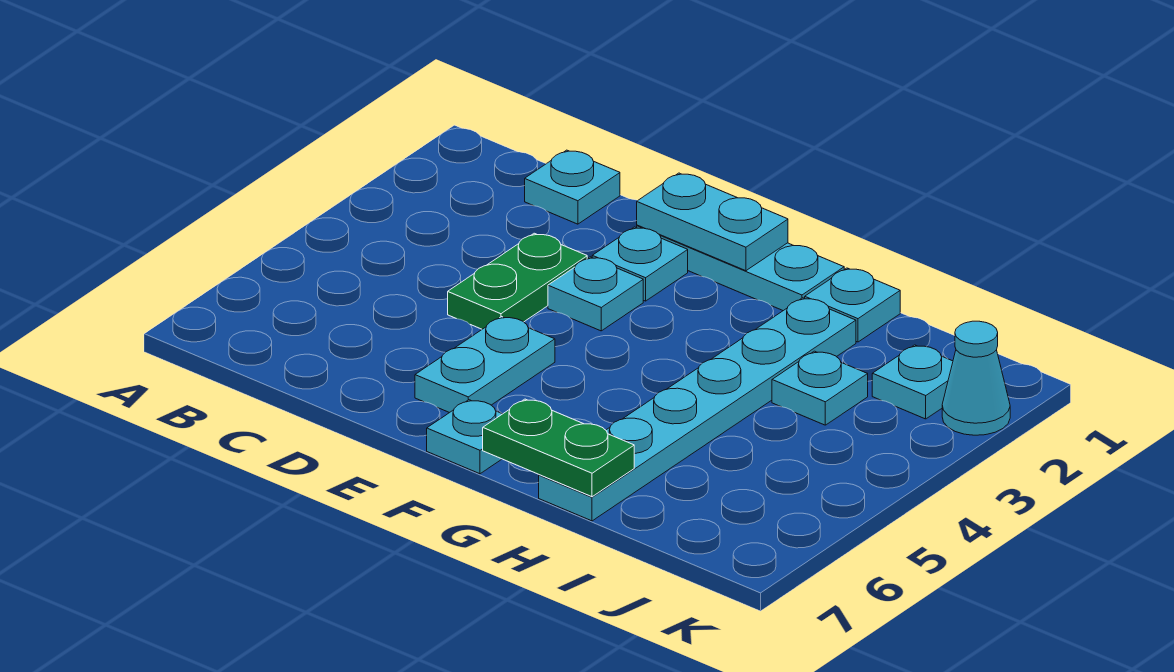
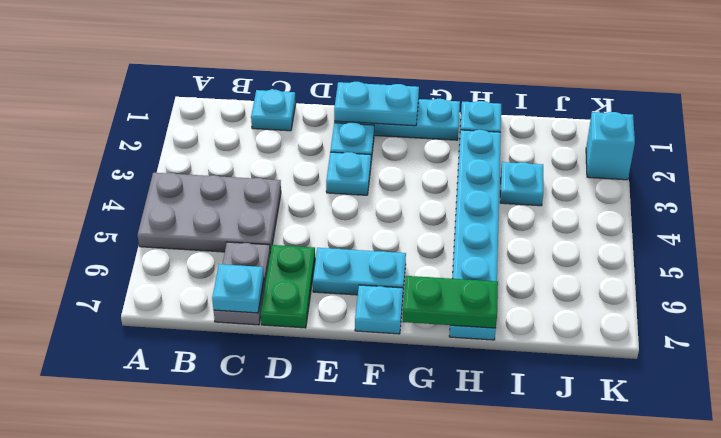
none -> grey 2x3 plate [137,173,281,253]
none -> grey 1x2 plate [214,242,270,325]
green 1x2 plate [448,233,587,329] -> green 1x2 plate moved to [261,245,315,328]
cyan 1x2 plate [415,317,555,413] -> cyan 1x2 plate turned to [313,248,406,295]
cyan 1x1 plate [872,345,953,419] -> cyan 1x1 plate moved to [212,264,264,313]
cyan 1x1 cone [942,321,1010,435] -> cyan 1x1 brick [586,112,635,180]

